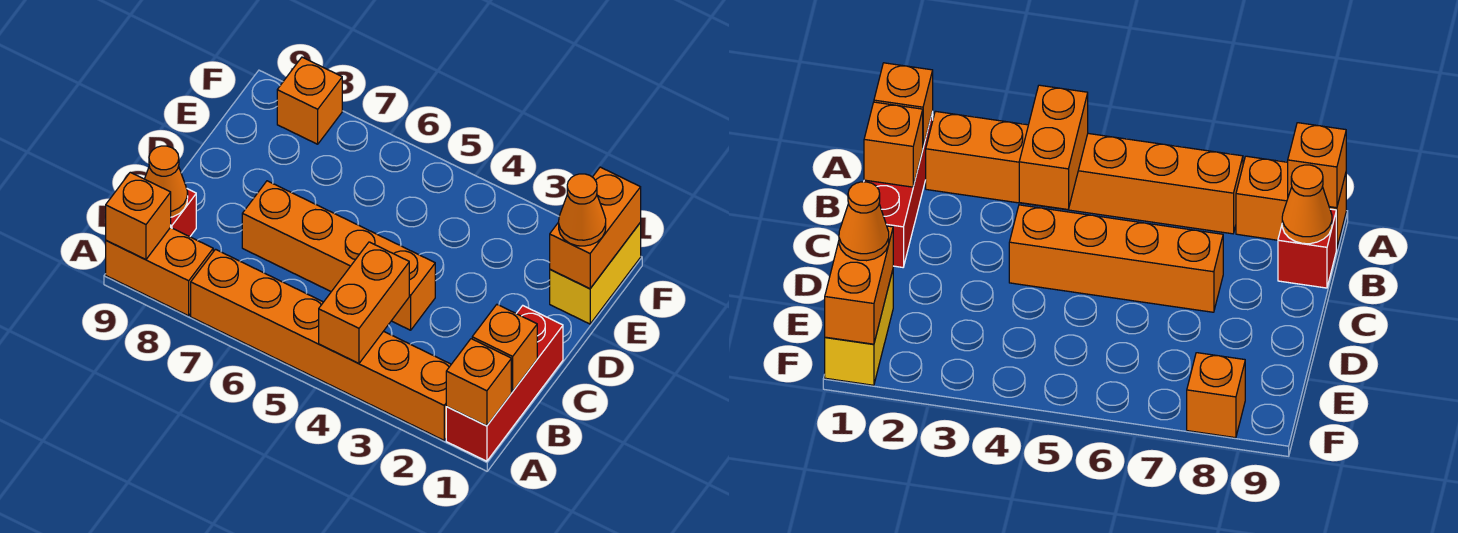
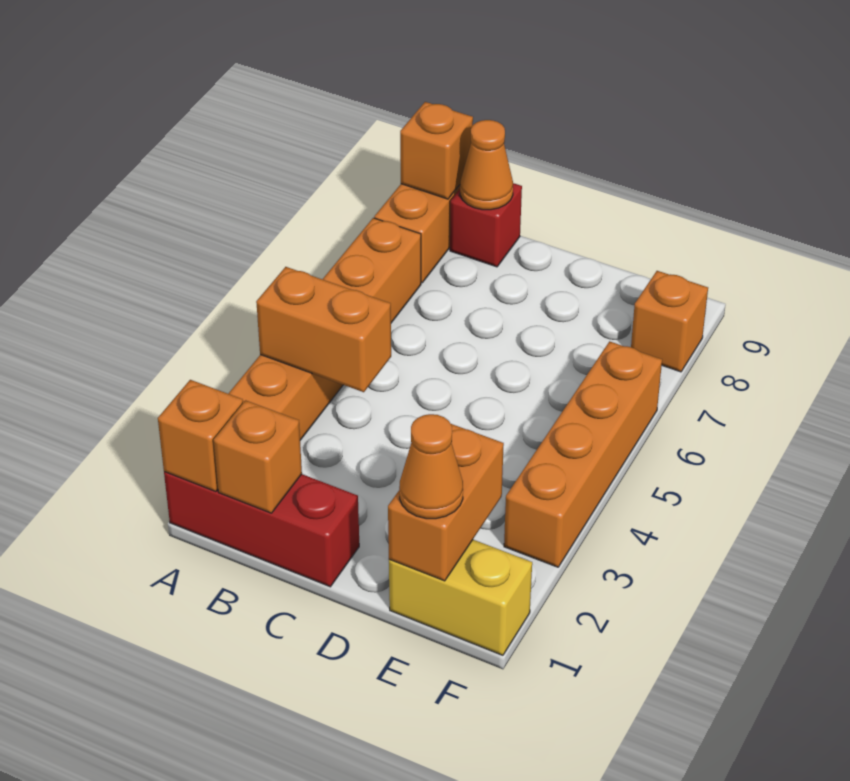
orange 1x4 brick [242,181,435,330] -> orange 1x4 brick moved to [504,341,662,567]
orange 1x2 brick [550,167,641,288] -> orange 1x2 brick turned to [388,424,504,581]

